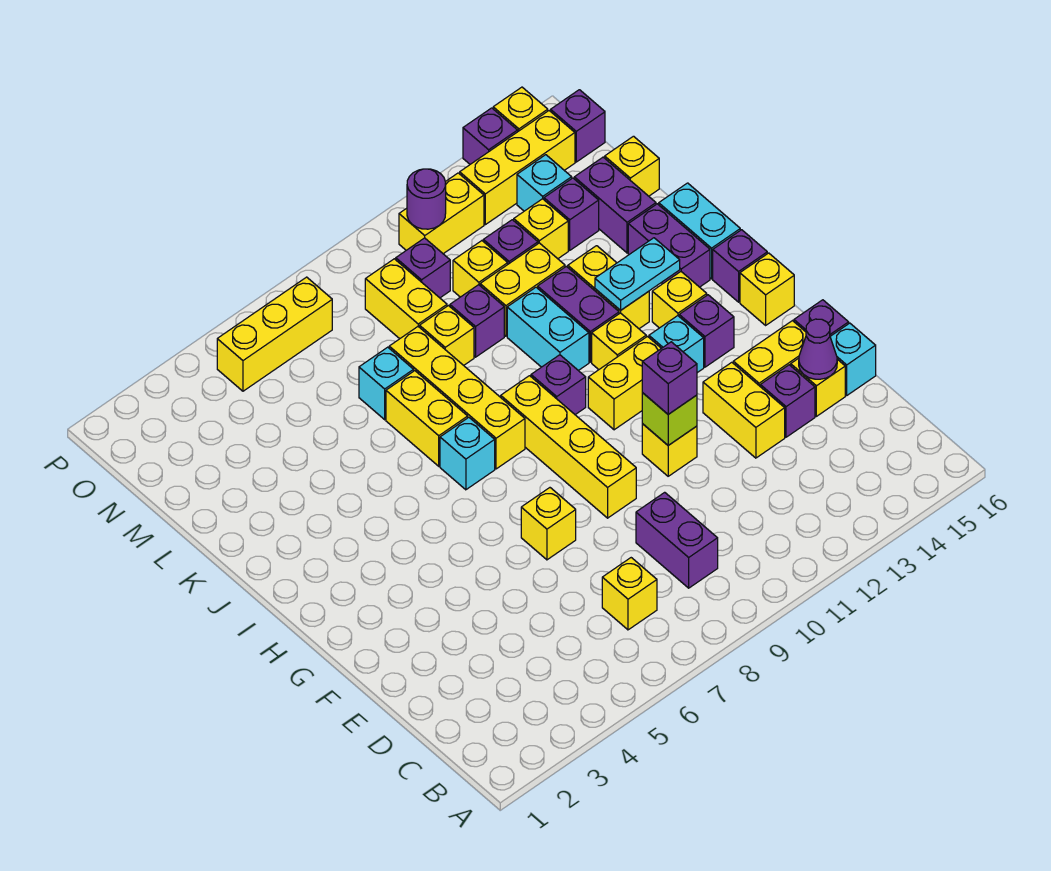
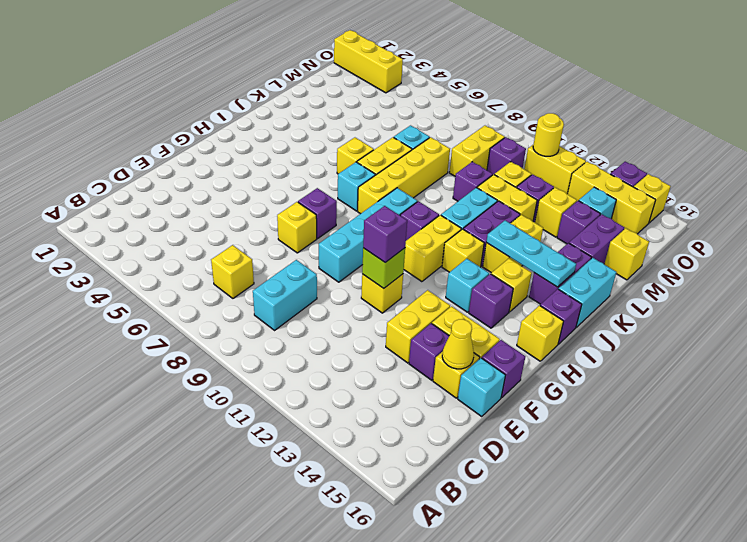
purple 1x2 brick [636,492,718,588] -> cyan 1x2 brick [253,260,317,330]
purple 1x1 cone [799,319,837,379] -> yellow 1x1 cone [442,319,474,369]
yellow 1x4 brick [501,376,636,518] -> cyan 1x4 brick [319,188,417,282]
yellow 1x2 brick [588,337,661,430] -> yellow 1x2 brick turned to [404,215,461,282]
cyan 1x2 plate [595,238,680,310] -> cyan 1x3 plate [486,221,576,287]
yellow 1x1 brick [420,306,474,365] -> yellow 1x1 brick moved to [337,138,374,174]
yellow 1x3 brick [217,277,332,391] -> yellow 1x3 brick moved to [334,30,403,93]
purple 1x1 round brick [407,169,446,229] -> yellow 1x1 round brick [533,113,564,156]
purple 1x1 brick [551,90,605,162] -> purple 1x1 brick moved to [298,188,337,238]

